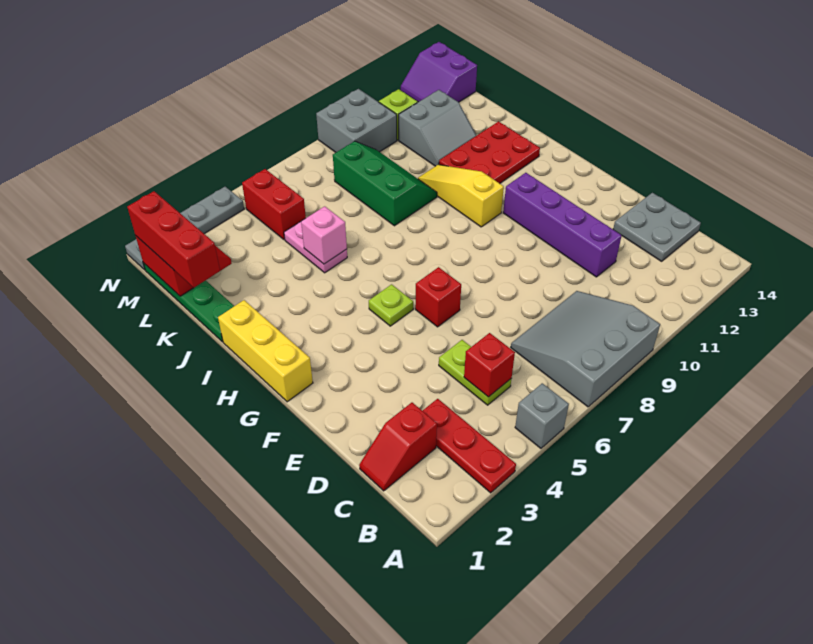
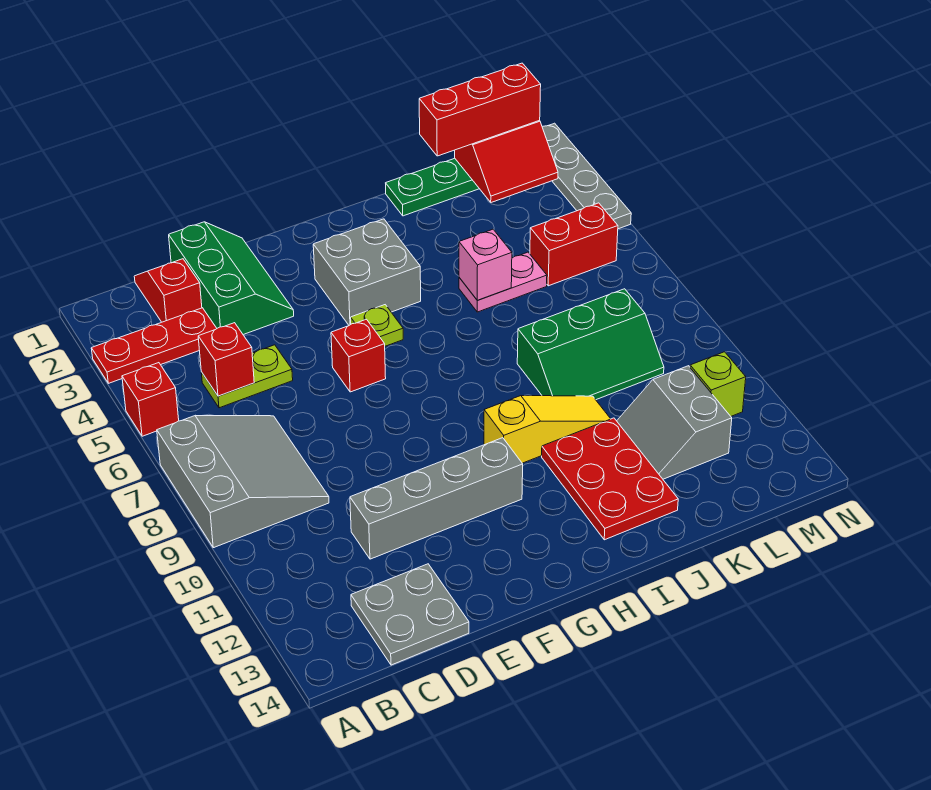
grey 1x1 brick [515,383,569,448] -> red 1x1 brick [122,363,179,436]
none -> green 2x3 slope [169,222,294,335]
purple 1x4 brick [503,173,622,277] -> grey 1x4 brick [350,438,523,559]
yellow 1x3 brick [218,300,313,402] -> none
grey 2x2 brick [316,89,397,152] -> grey 2x2 brick moved to [313,219,421,325]
purple 2x2 slope [401,42,477,102] -> none

